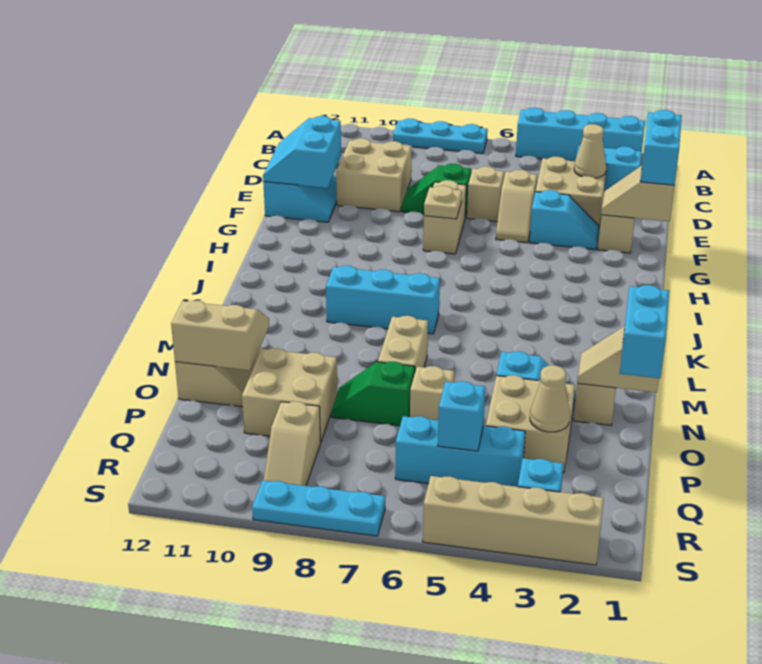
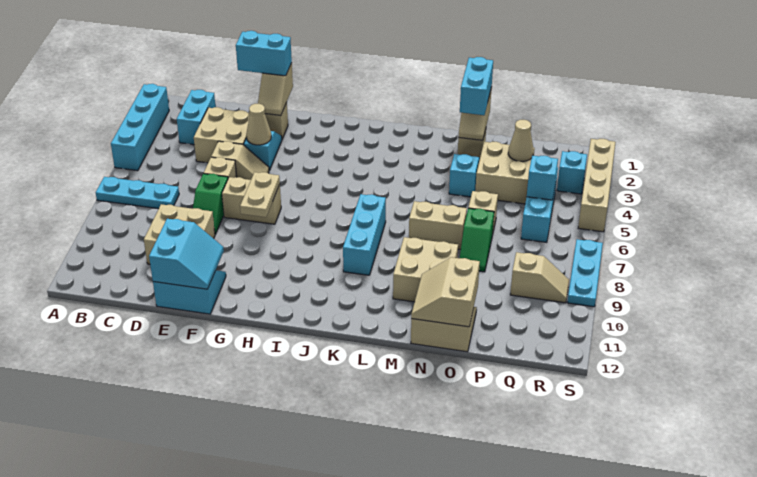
cyan 1x3 plate [393,119,488,153] -> cyan 1x3 plate turned to [96,177,179,209]
tan 1x1 cone [574,124,606,178] -> tan 1x1 cone moved to [246,104,271,145]
cyan 2x2 slope [263,116,341,188] -> cyan 2x2 slope turned to [149,219,224,289]
tan 1x1 plate [424,186,462,219] -> tan 1x2 plate [240,172,280,217]
cyan 1x2 brick [620,285,669,378] -> cyan 1x2 brick turned to [460,57,493,115]
tan 2x2 brick [242,348,338,441] -> tan 2x2 brick moved to [393,237,458,302]

